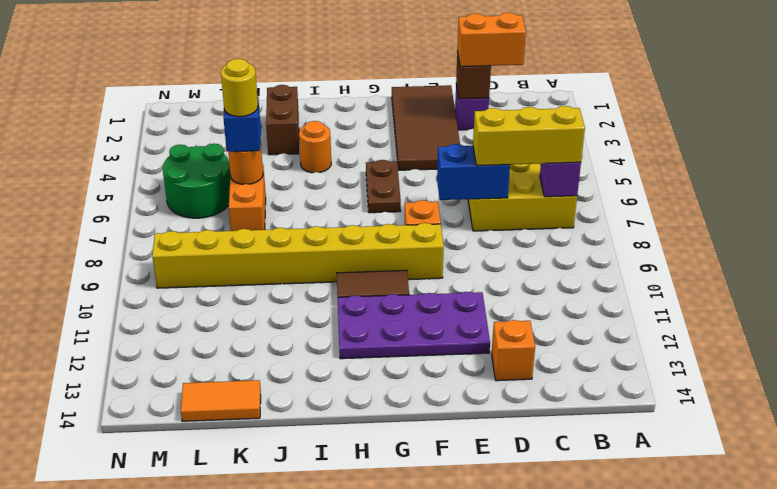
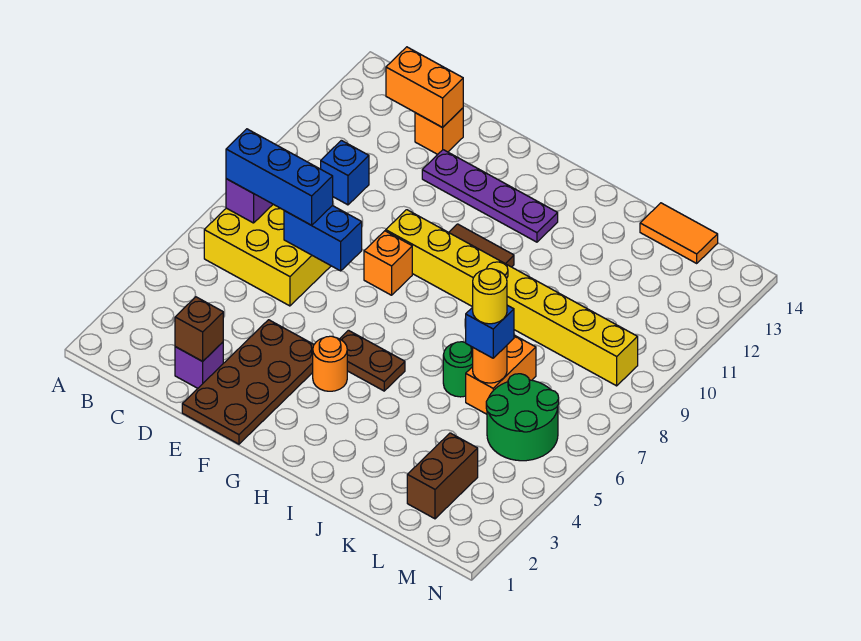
yellow 1x3 brick [473,106,585,166] -> blue 1x3 brick [226,129,333,225]
orange 1x2 brick [457,13,526,67] -> orange 1x2 brick moved to [386,47,463,127]
none -> blue 1x1 brick [321,140,369,205]
brown 2x4 tile [392,85,460,170] -> brown 2x4 plate [182,320,314,444]
purple 2x4 plate [338,292,490,359] -> purple 1x4 plate [422,150,558,242]
brown 1x2 plate [366,160,401,213] -> brown 1x2 plate turned to [340,330,405,391]
orange 1x1 round brick [299,121,331,173] -> orange 1x1 round brick moved to [313,336,347,391]
brown 1x2 brick [266,85,299,155] -> brown 1x2 brick moved to [407,433,478,519]
none -> green 1x1 round brick [443,342,473,397]

